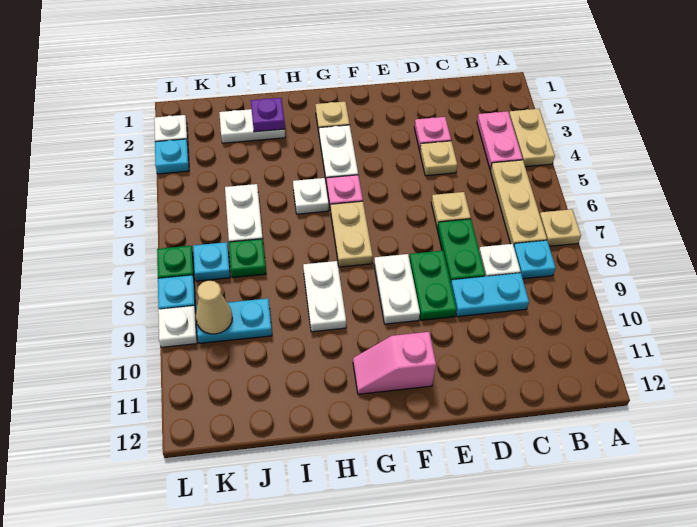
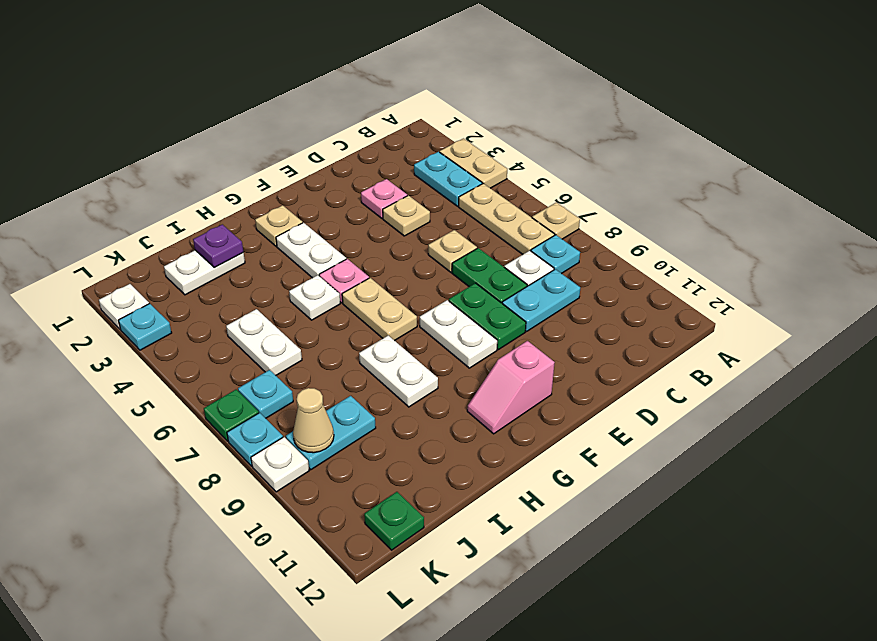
pink 1x2 plate [477,111,522,170] -> cyan 1x2 plate [414,152,482,206]
green 1x1 plate [229,239,266,278] -> green 1x1 plate moved to [364,492,424,550]

